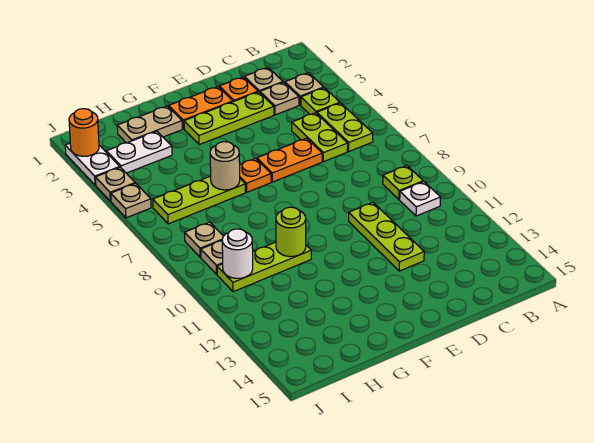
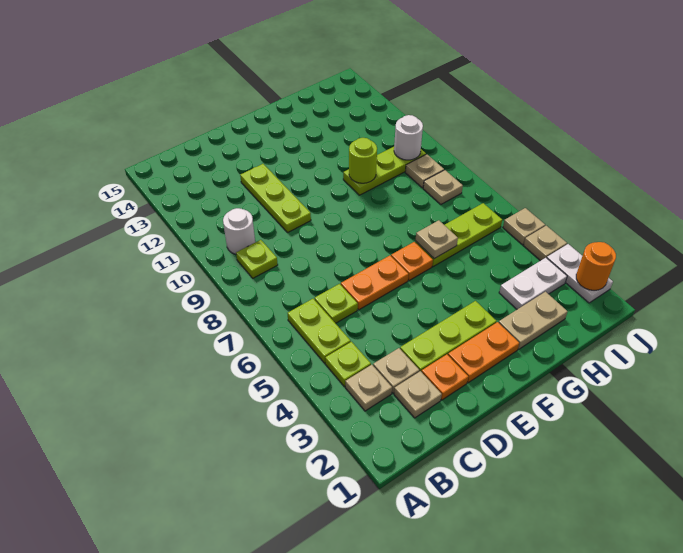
white 1x1 plate [400,182,441,216] -> white 1x1 round brick [223,208,255,254]
lime 1x2 plate [292,113,348,162] -> lime 1x1 plate [315,284,358,323]
tan 1x1 round brick [210,142,240,190] -> tan 1x1 plate [415,220,458,259]

